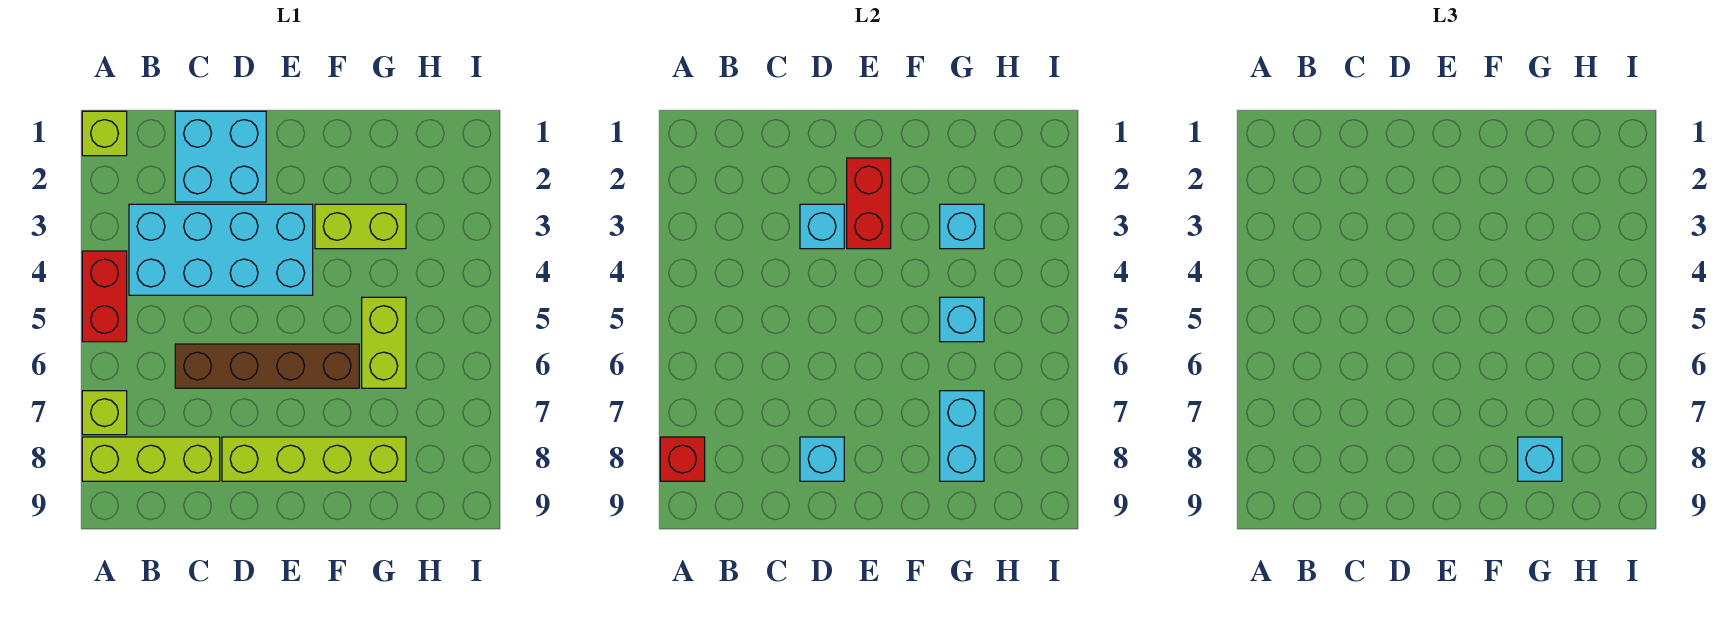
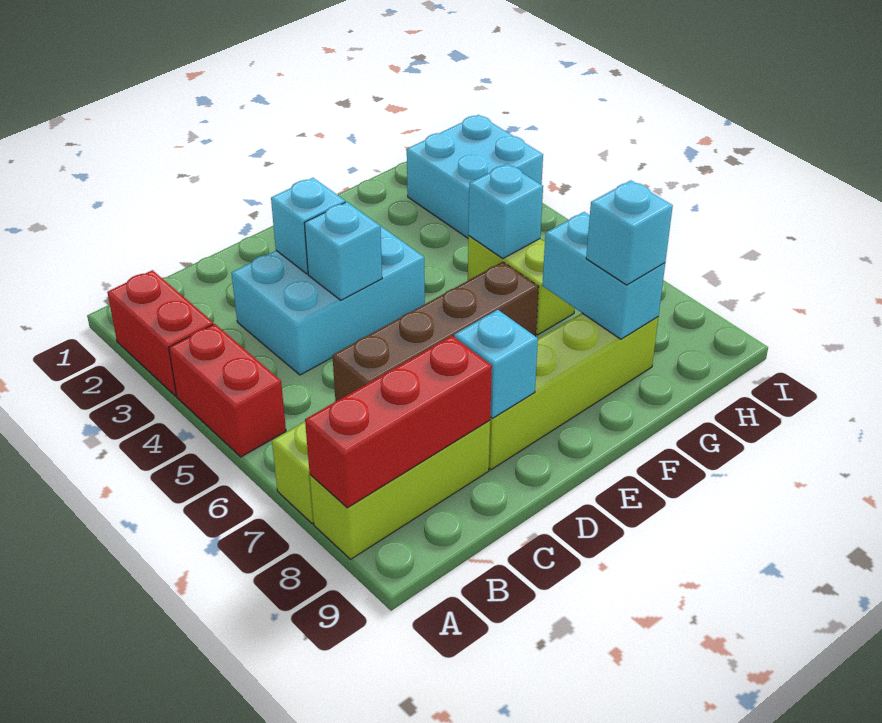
lime 1x1 brick [82,111,127,156] -> none
red 1x1 brick [660,437,705,481] -> red 1x3 brick [305,336,492,508]
cyan 2x4 brick [129,204,313,295] -> cyan 2x3 brick [231,226,425,375]
cyan 2x2 brick [175,111,266,202] -> cyan 2x2 brick moved to [407,115,543,238]
red 1x2 brick [847,158,891,249] -> red 1x2 brick moved to [107,270,213,396]
lime 1x2 brick [315,204,406,249] -> none
cyan 1x1 brick [940,204,984,249] -> cyan 1x1 brick moved to [304,202,382,300]

